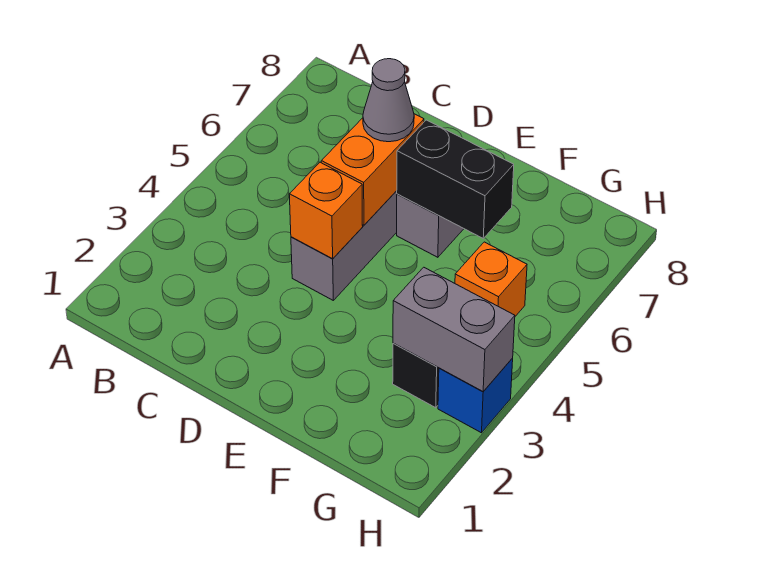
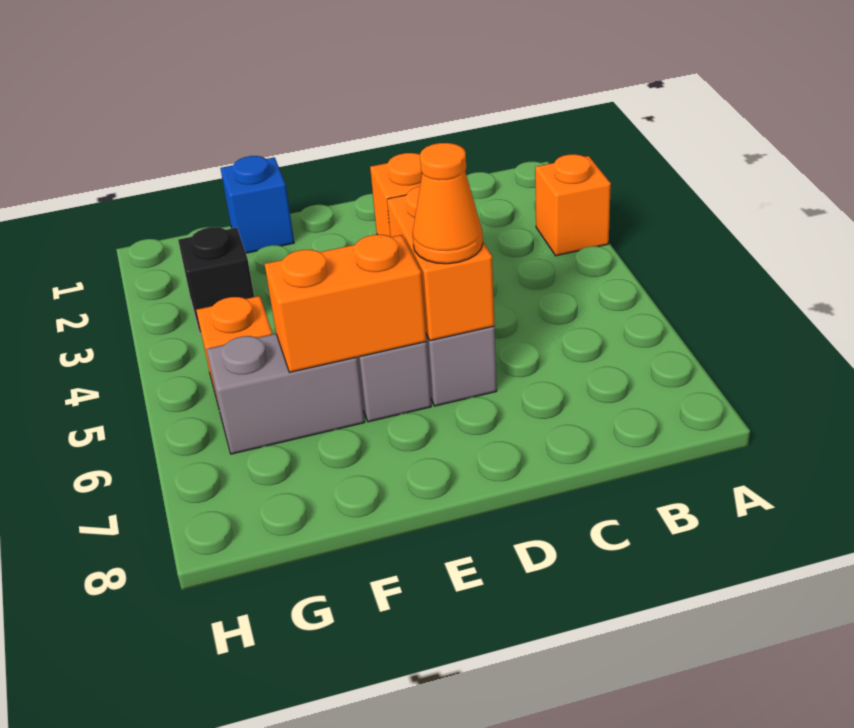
none -> orange 1x1 brick [535,154,611,256]
grey 1x1 cone [363,59,414,142] -> orange 1x1 cone [412,143,483,264]
black 1x2 brick [397,120,514,238] -> orange 1x2 brick [265,235,426,372]
grey 1x2 brick [393,267,515,392] -> grey 1x2 brick moved to [207,334,365,454]
blue 1x1 brick [438,358,513,433] -> blue 1x1 brick moved to [220,156,294,253]

